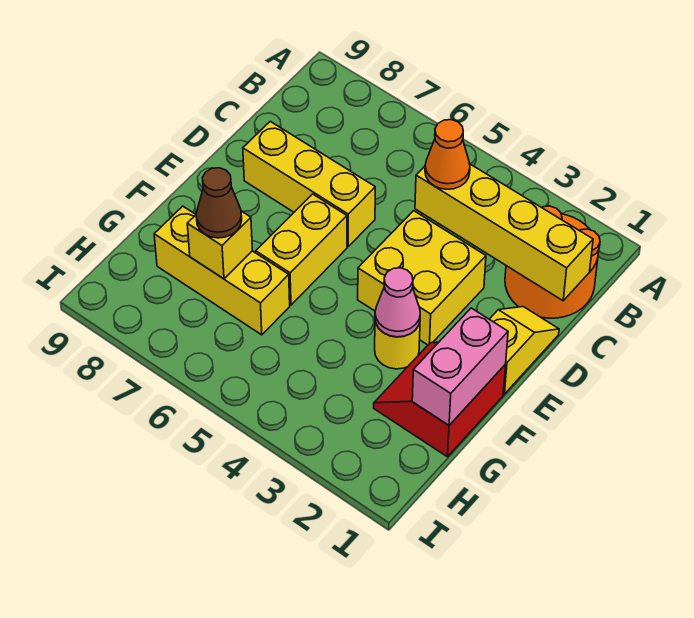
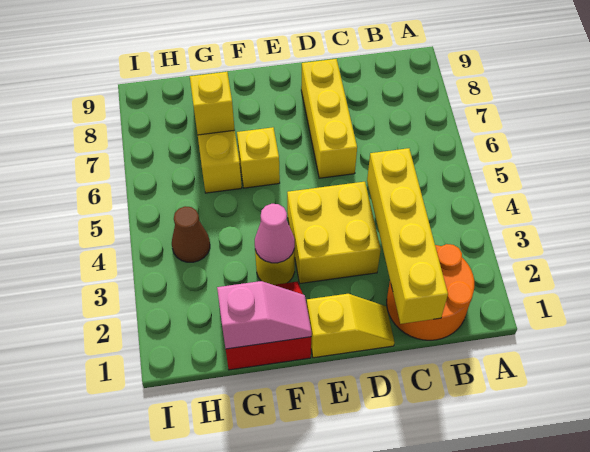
orange 1x1 cone [425,120,470,189] -> none
yellow 1x2 brick [256,194,347,305] -> yellow 1x1 brick [237,127,280,188]
pink 1x2 brick [412,308,508,425] -> pink 1x2 slope [217,281,312,349]
brown 1x1 cone [196,168,242,238] -> brown 1x1 cone moved to [172,206,210,262]

